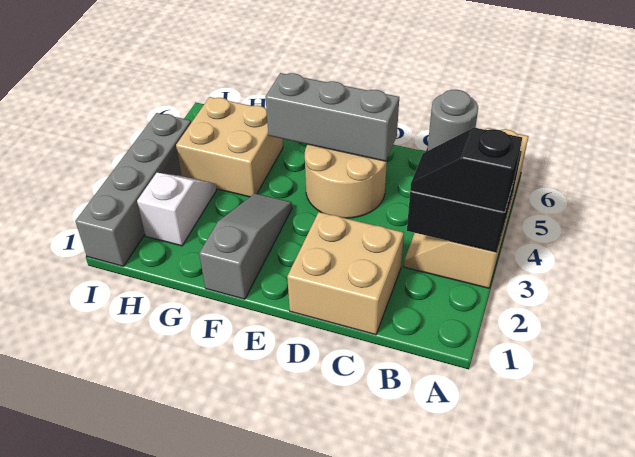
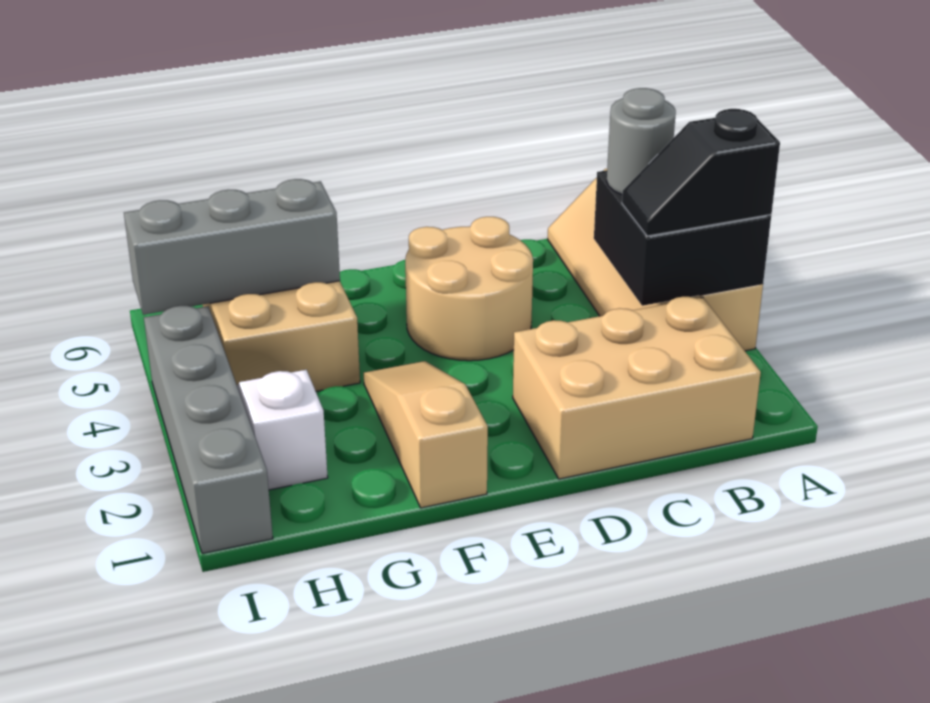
tan 2x2 brick [287,212,404,335] -> tan 2x3 brick [513,297,761,479]
grey 1x3 brick [266,73,399,161] -> grey 1x3 brick moved to [124,179,340,315]
grey 1x3 slope [199,194,292,299] -> tan 1x3 slope [364,361,488,508]

